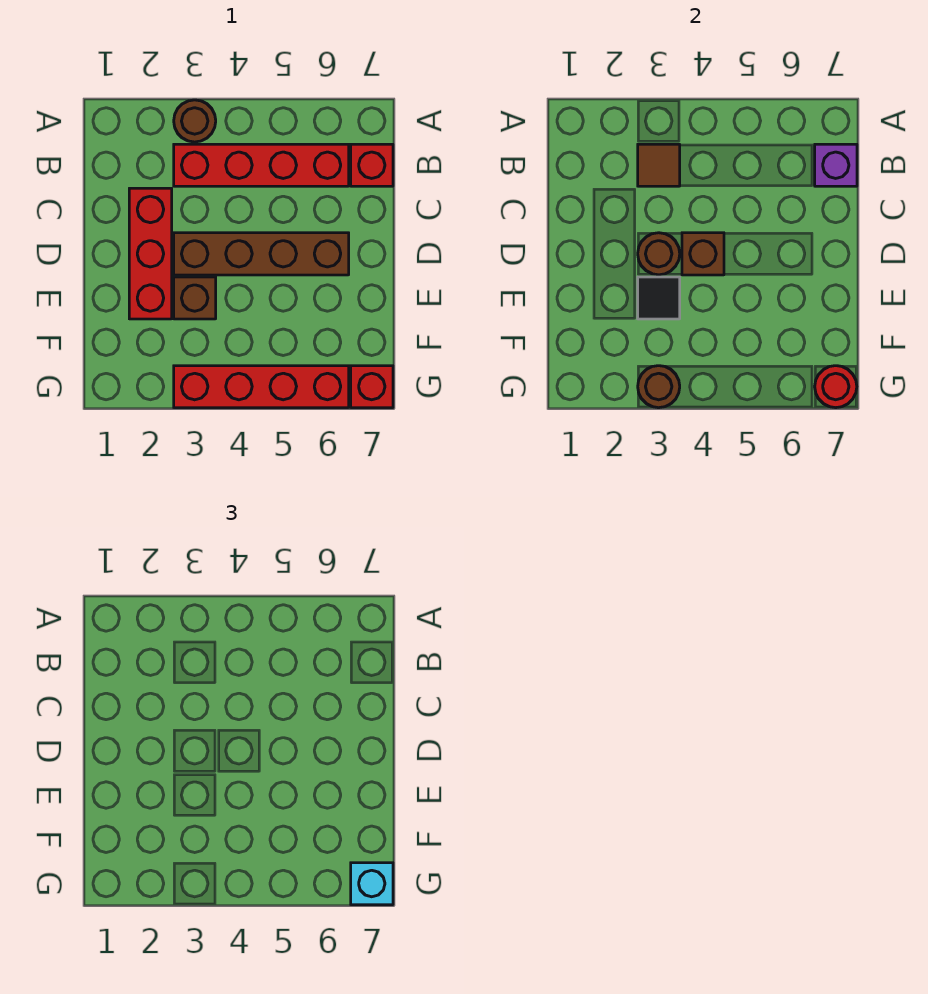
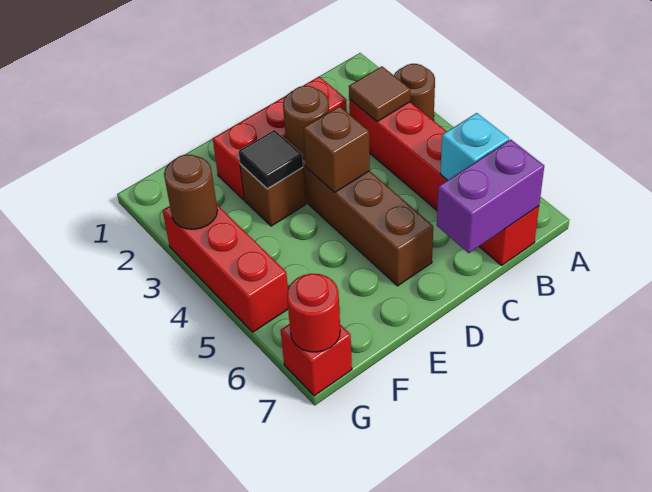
purple 1x1 brick [815,144,857,186] -> purple 1x2 brick [437,140,544,253]
red 1x4 brick [174,366,349,408] -> red 1x3 brick [163,205,288,332]
cyan 1x1 brick [351,863,393,905] -> cyan 1x1 brick moved to [440,113,509,180]

